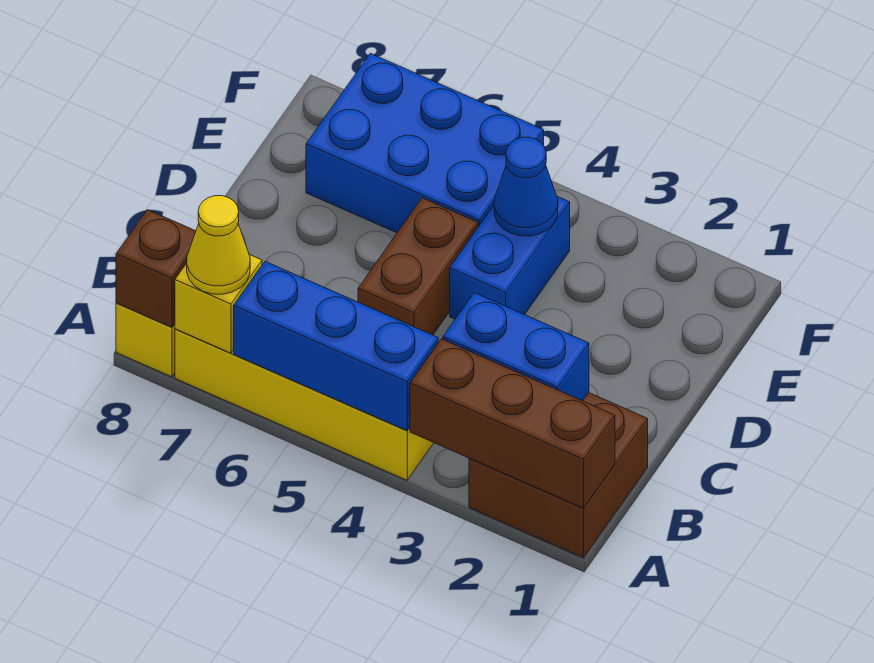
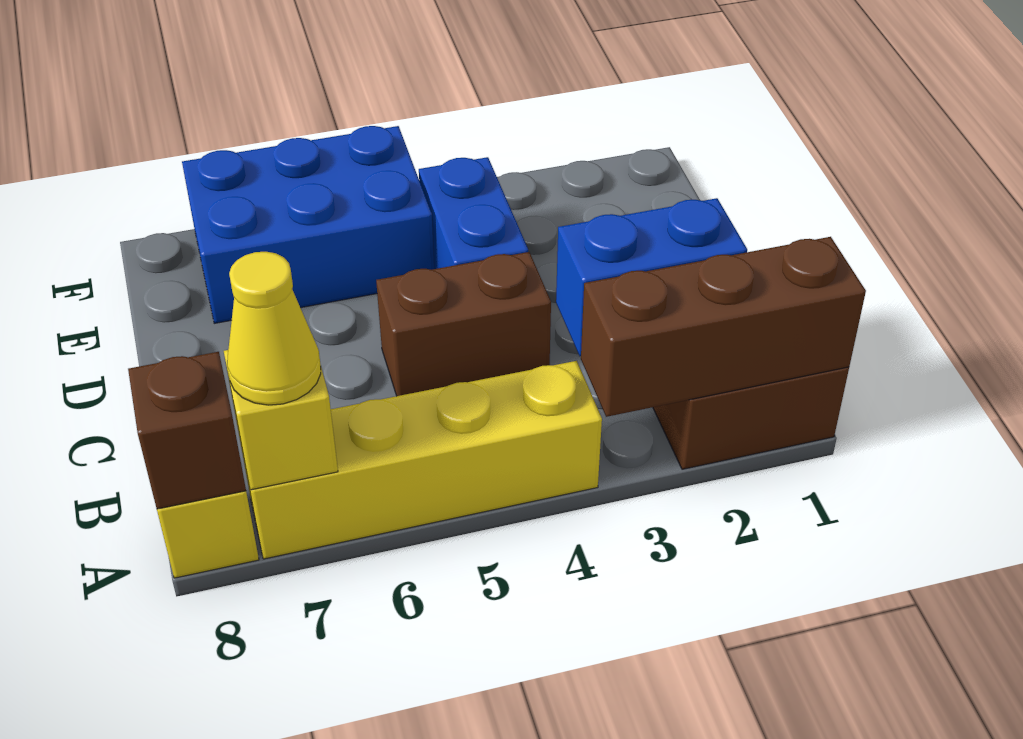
blue 1x3 brick [234,262,438,431] -> none
brown 1x2 brick [358,198,478,335] -> brown 1x2 brick turned to [376,252,551,396]
blue 1x1 cone [494,137,558,236] -> none

